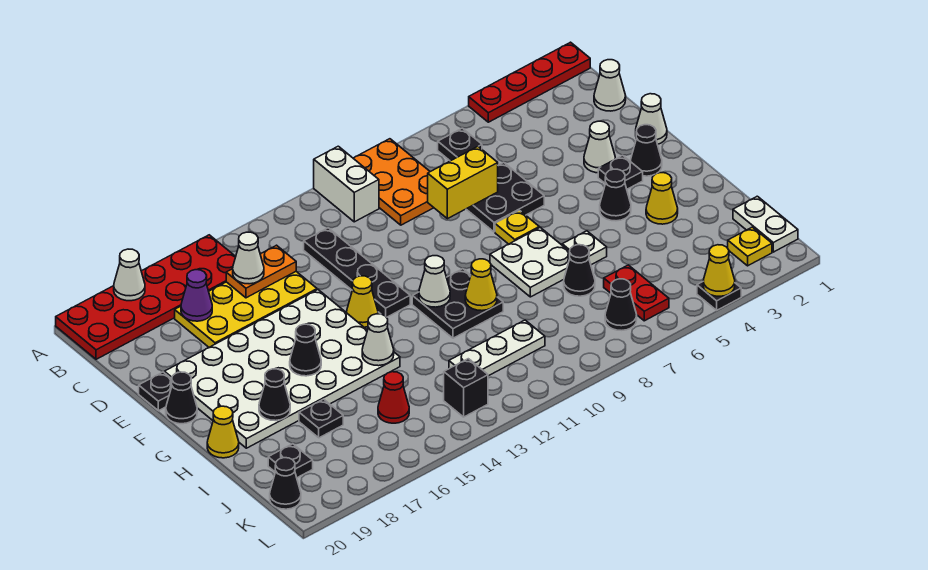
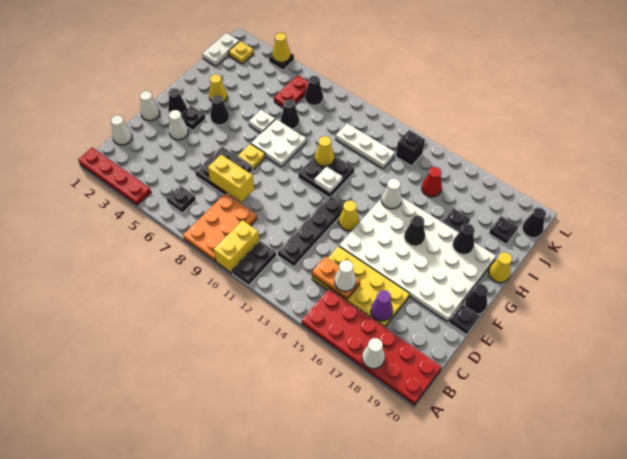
white 1x2 brick [314,146,379,222] -> yellow 1x2 brick [214,220,259,273]
none -> black 1x2 plate [232,241,276,285]
white 1x1 cone [419,256,450,307] -> white 1x1 plate [314,166,342,193]

